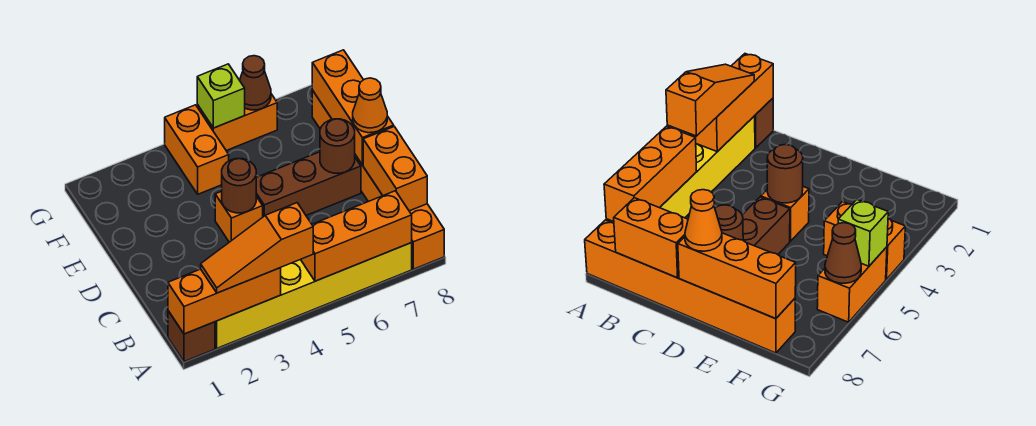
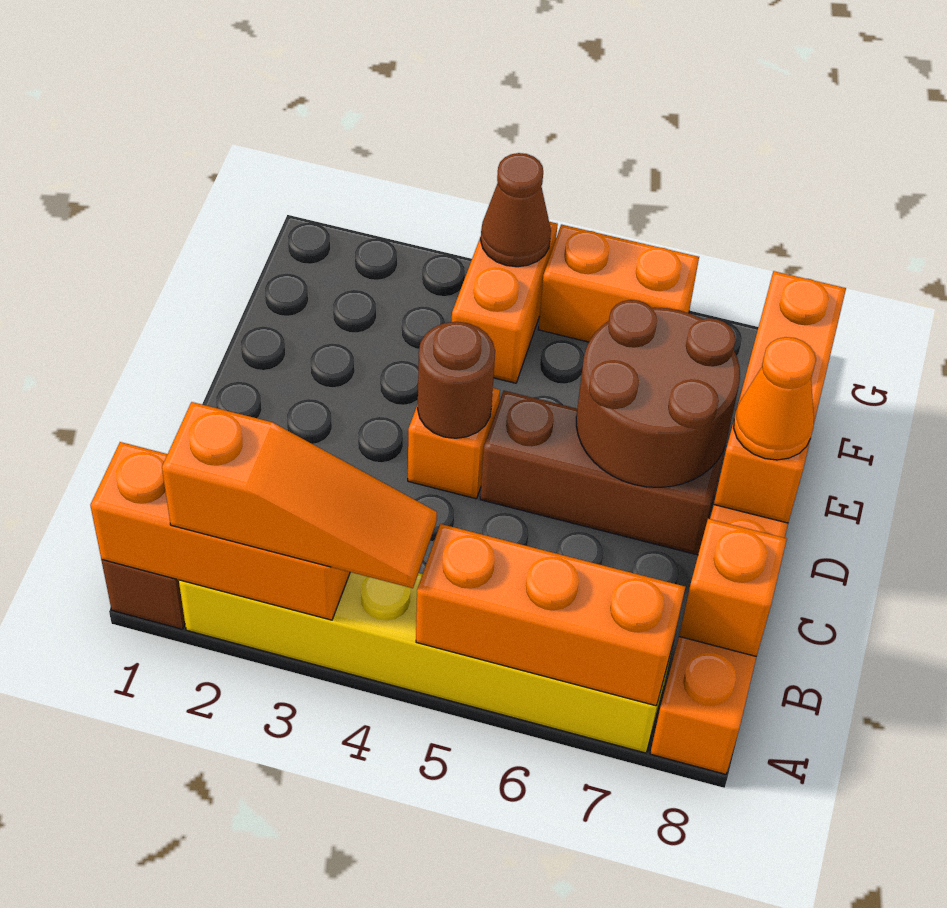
orange 1x3 slope [201,203,313,293] -> orange 1x3 slope turned to [162,402,437,588]
orange 1x2 brick [363,127,427,211] -> orange 1x1 brick [679,519,787,656]
brown 1x1 round brick [320,119,355,173] -> brown 2x2 round brick [576,300,740,487]
lime 1x1 brick [197,64,245,128] -> none
brown 1x1 cone [240,56,271,110] -> brown 1x1 cone moved to [481,153,551,267]

